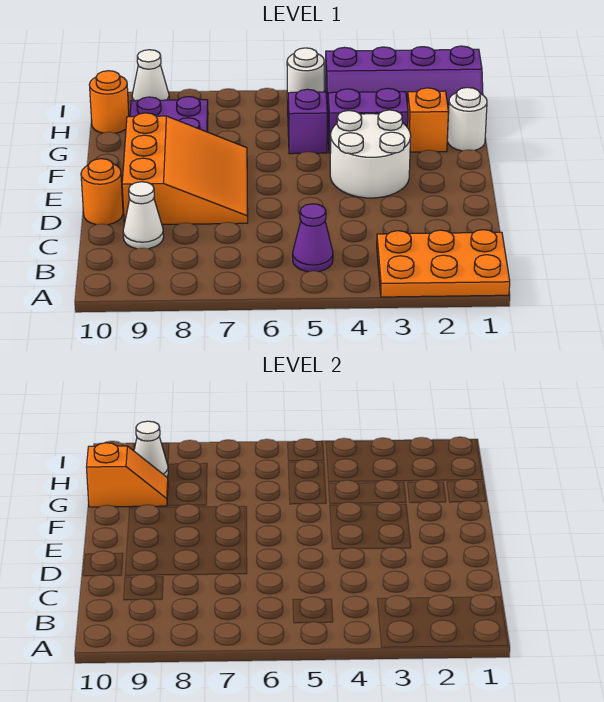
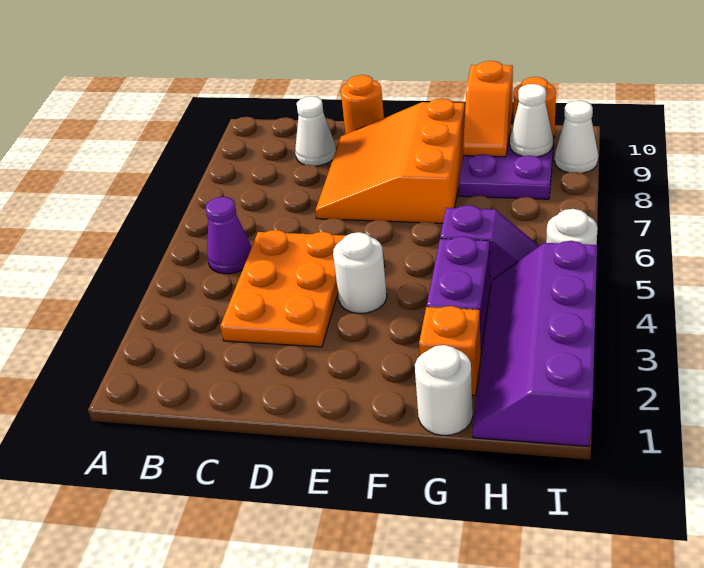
orange 2x3 plate [377,230,510,297] -> orange 2x3 plate moved to [220,230,346,347]
orange 3x3 slope [122,113,248,224] -> orange 3x3 slope turned to [315,98,465,223]
white 2x2 round brick [330,110,411,198] -> white 1x1 round brick [333,232,387,313]

